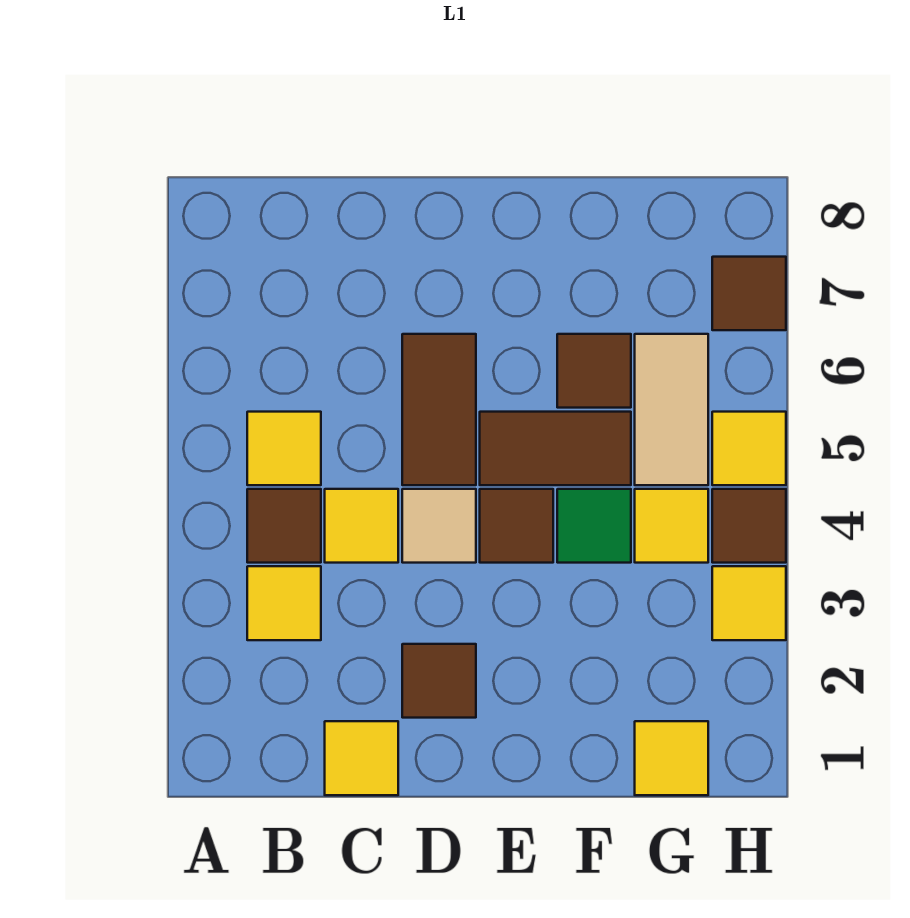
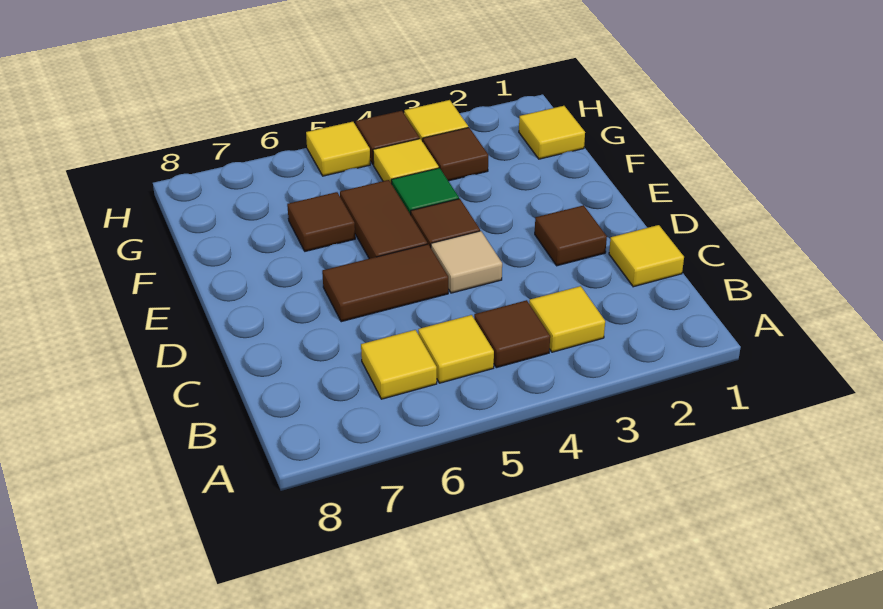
yellow 1x1 tile [325,489,398,563] -> yellow 1x1 tile moved to [361,330,437,399]
tan 1x2 tile [635,334,708,485] -> none
brown 1x1 tile [712,257,786,330] -> brown 1x1 tile moved to [423,127,488,181]

